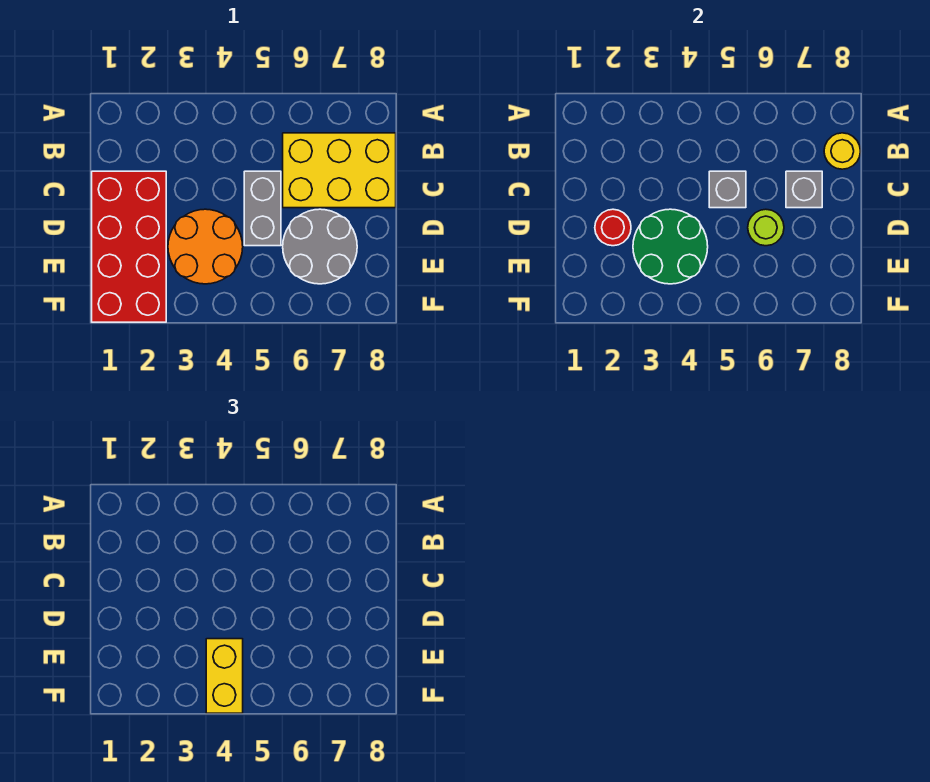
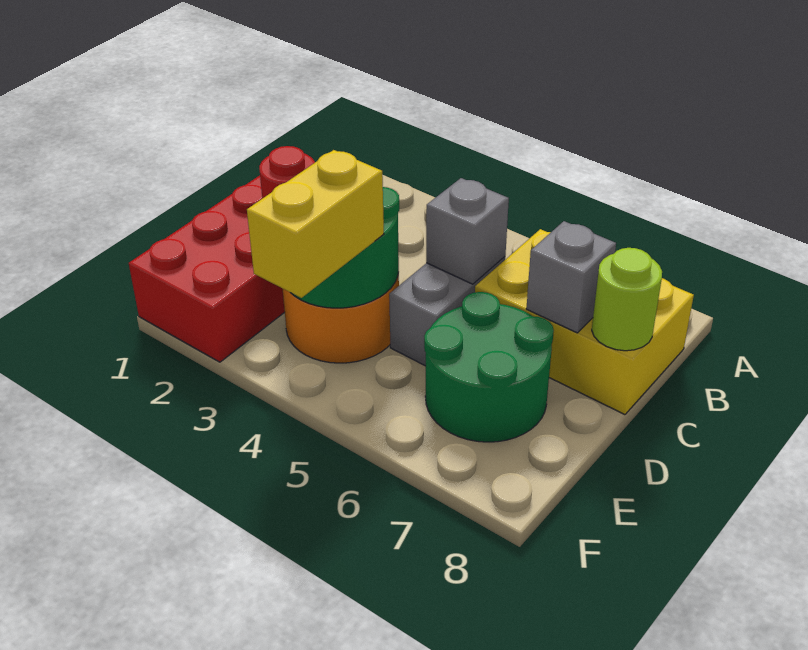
yellow 1x1 round brick [824,133,860,169] -> none
grey 2x2 round brick [283,209,357,284] -> green 2x2 round brick [424,292,554,442]
lime 1x1 round brick [748,209,784,246] -> lime 1x1 round brick moved to [592,248,662,351]

